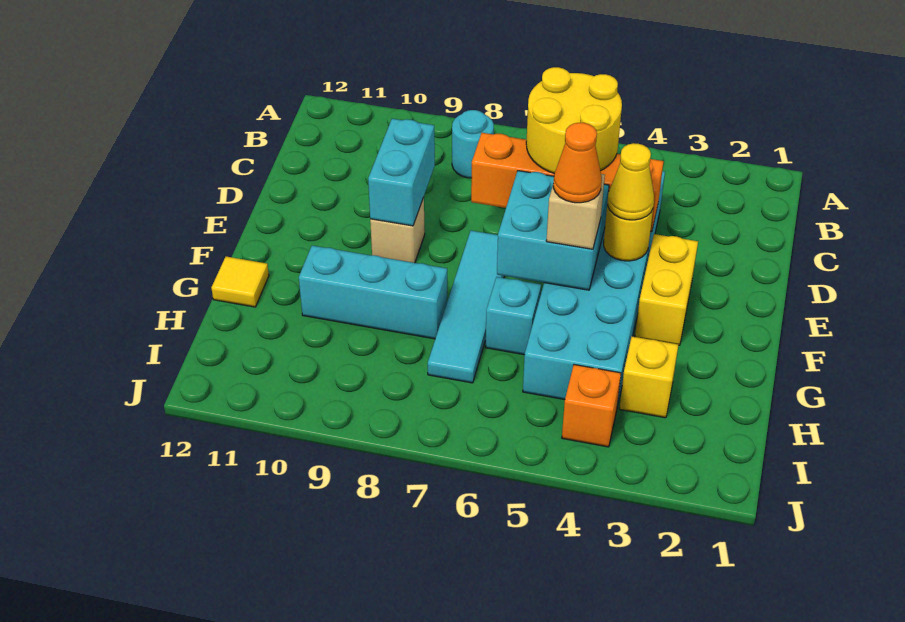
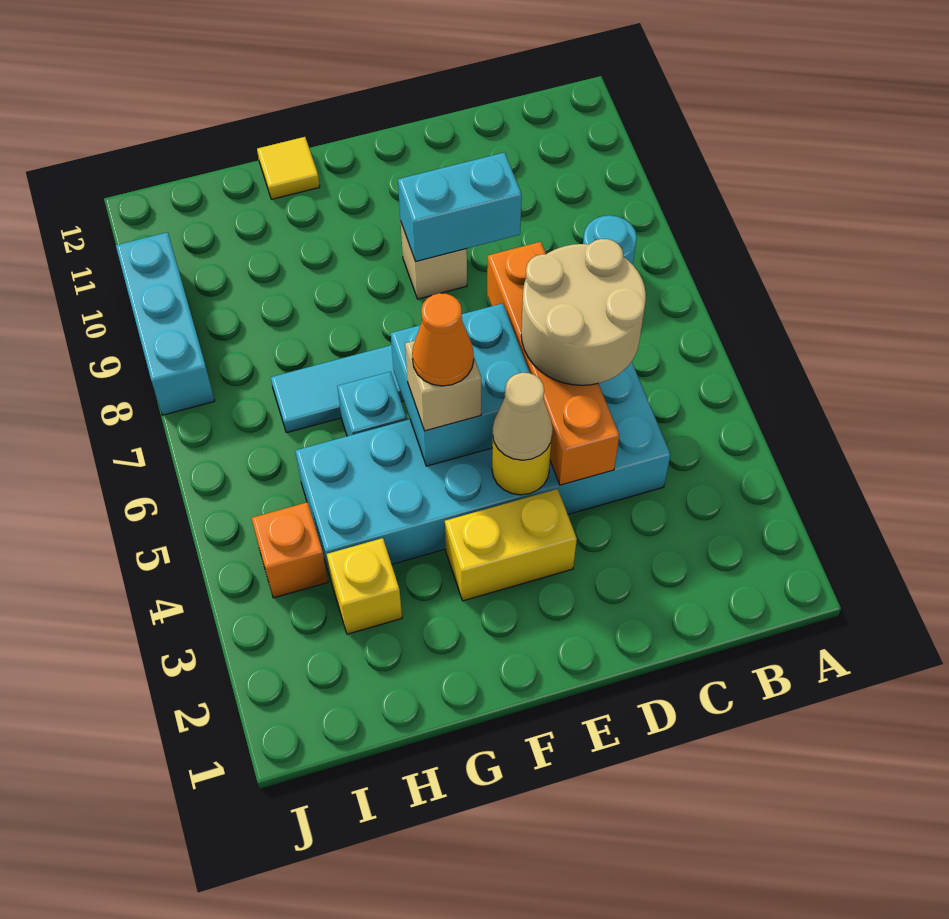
yellow 2x2 round brick [526,67,622,173] -> tan 2x2 round brick [521,239,646,385]
yellow 1x1 cone [608,143,654,220] -> tan 1x1 cone [493,373,553,460]
cyan 1x3 brick [299,246,447,339] -> cyan 1x3 brick moved to [116,232,215,415]

